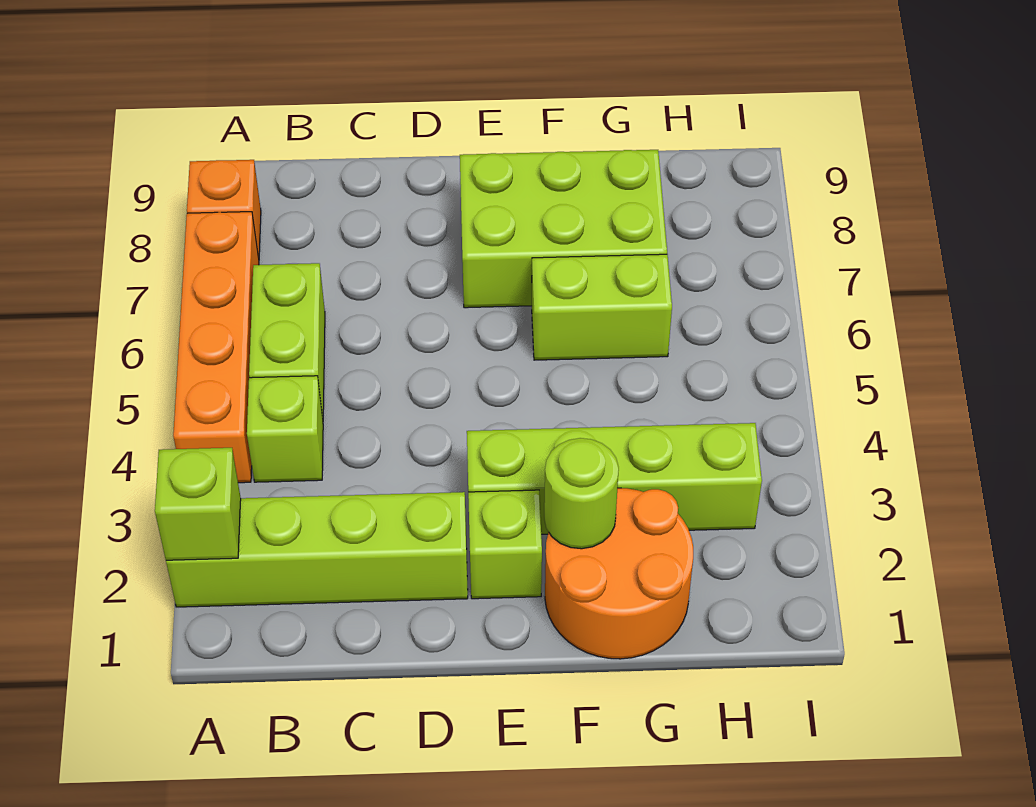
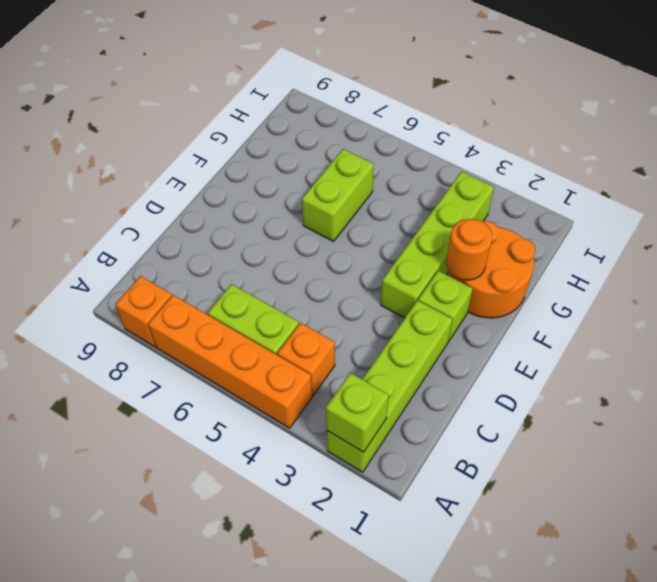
lime 1x1 brick [247,376,323,482] -> orange 1x1 brick [277,323,335,395]
lime 2x3 brick [460,150,667,308] -> none
lime 1x1 round brick [544,438,619,549] -> orange 1x1 round brick [446,219,492,280]

